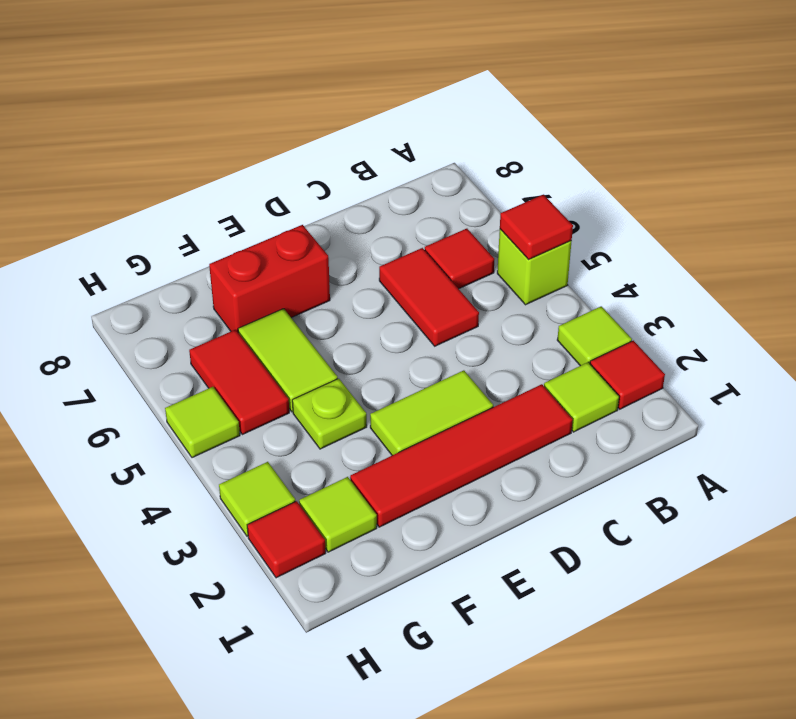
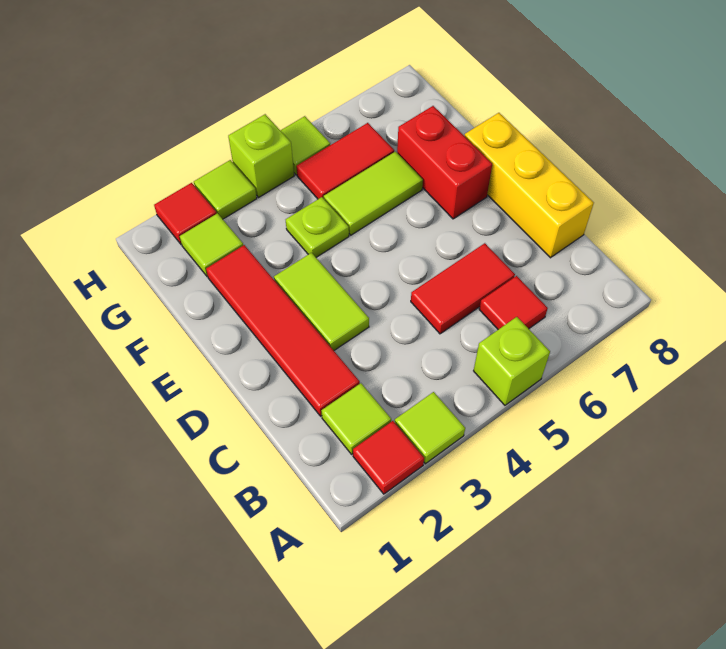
red 1x1 tile [500,195,573,260] -> none
none -> yellow 1x3 brick [465,113,594,258]
none -> lime 1x1 brick [228,114,294,197]

